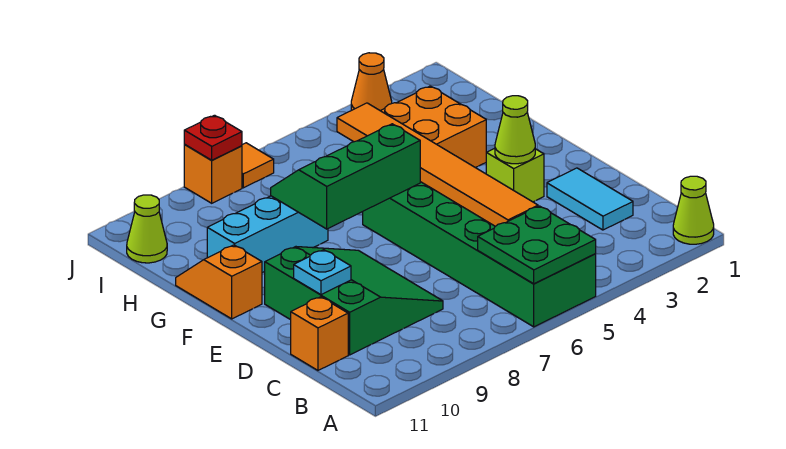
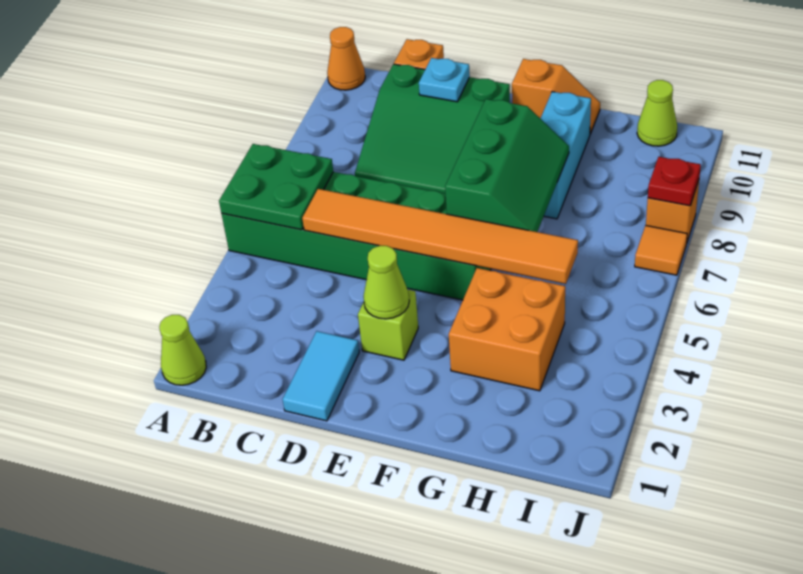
cyan 1x2 tile [547,168,633,230] -> cyan 1x2 tile turned to [283,331,359,421]
orange 1x1 cone [351,53,392,111] -> orange 1x1 cone moved to [327,27,365,90]

